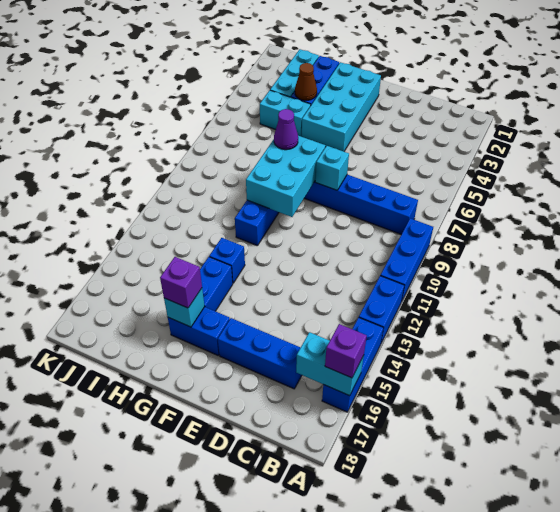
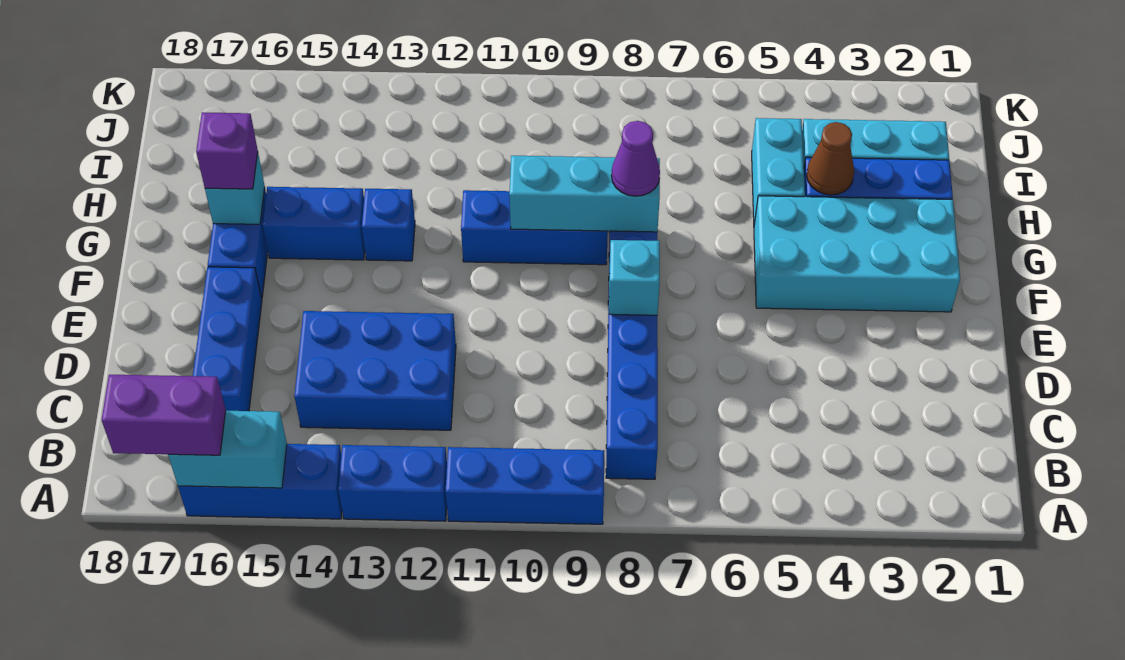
cyan 1x2 brick [296,332,364,396] -> cyan 1x2 brick turned to [168,411,287,488]
purple 1x1 brick [325,324,367,378] -> purple 1x2 brick [102,375,226,455]
none -> blue 2x3 brick [294,311,456,430]
cyan 2x3 brick [246,136,325,217] -> cyan 1x3 brick [509,156,660,232]

